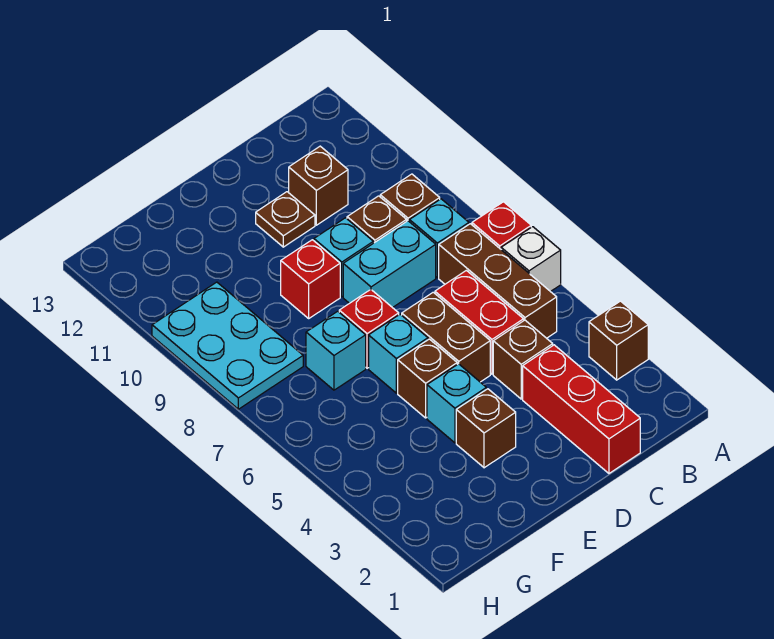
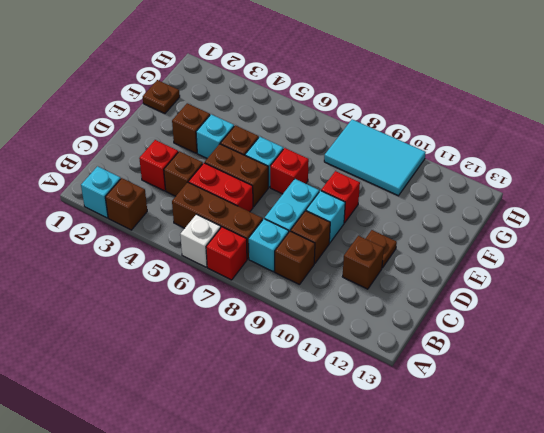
red 1x3 brick [523,345,640,473] -> red 1x1 brick [139,140,178,191]
none -> brown 1x1 plate [143,80,180,113]
cyan 1x1 brick [306,311,366,390] -> cyan 1x1 brick moved to [81,166,121,218]
cyan 2x3 plate [152,282,303,409] -> cyan 2x3 tile [324,119,426,196]

